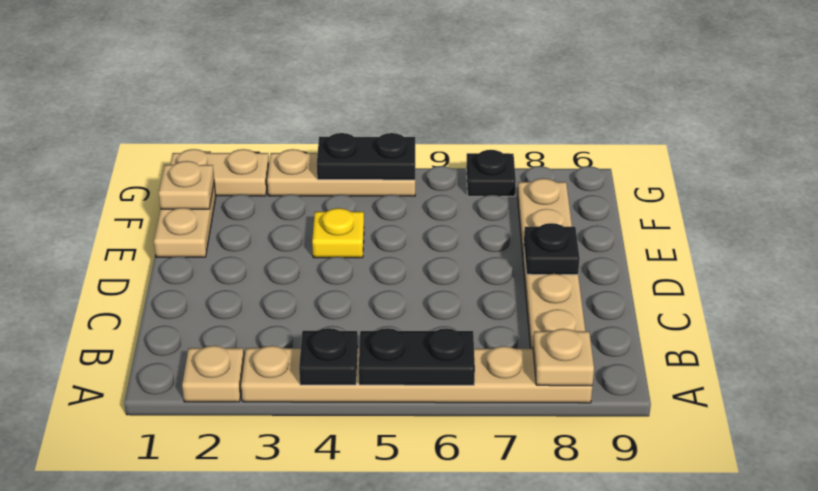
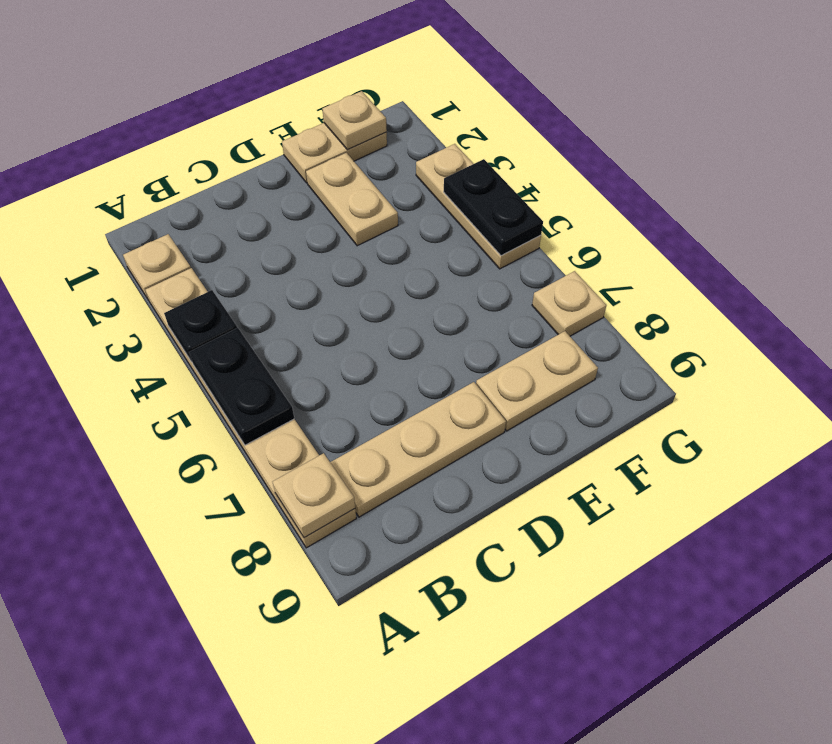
black 1x1 plate [524,223,580,275] -> none
yellow 1x1 plate [312,208,364,258] -> none
tan 1x2 plate [170,149,269,196] -> tan 1x2 plate moved to [306,153,398,246]
black 1x1 plate [466,150,516,196] -> tan 1x1 plate [532,271,607,336]

